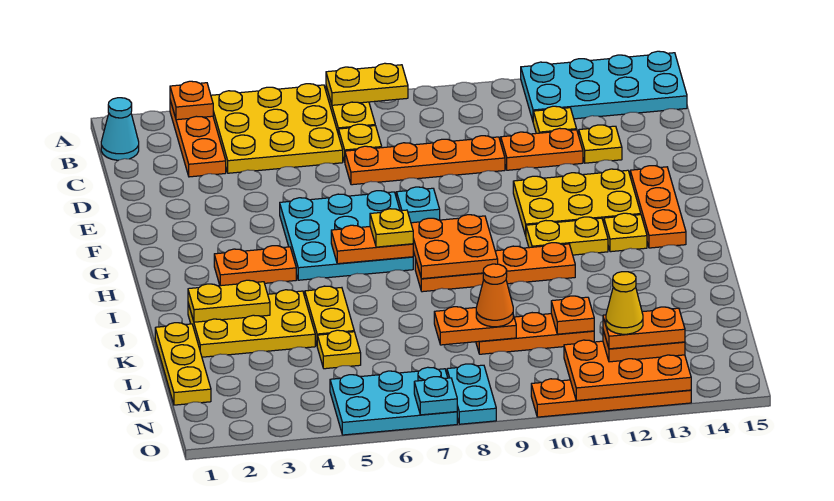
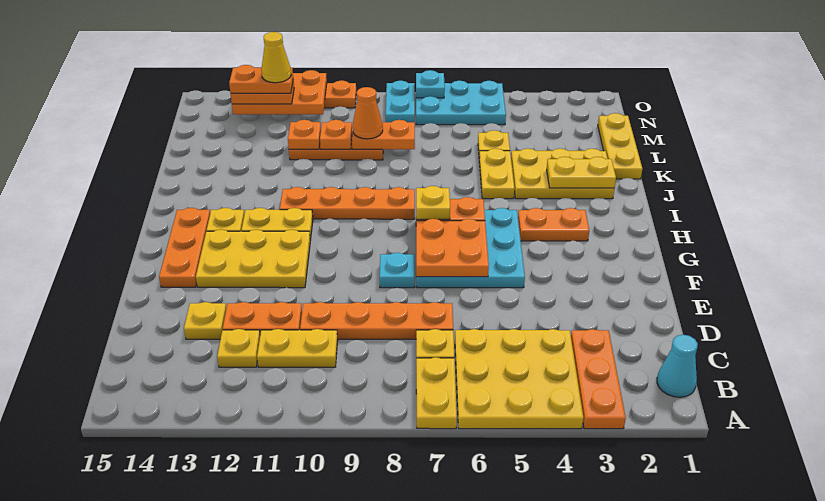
orange 1x1 plate [170,81,213,120] -> orange 1x1 plate moved to [320,120,352,149]
yellow 1x2 plate [326,63,408,105] -> yellow 1x2 plate moved to [257,329,338,367]
cyan 2x4 plate [521,51,687,120] -> none
orange 2x2 plate [411,215,498,279] -> orange 2x2 plate moved to [416,219,489,277]

